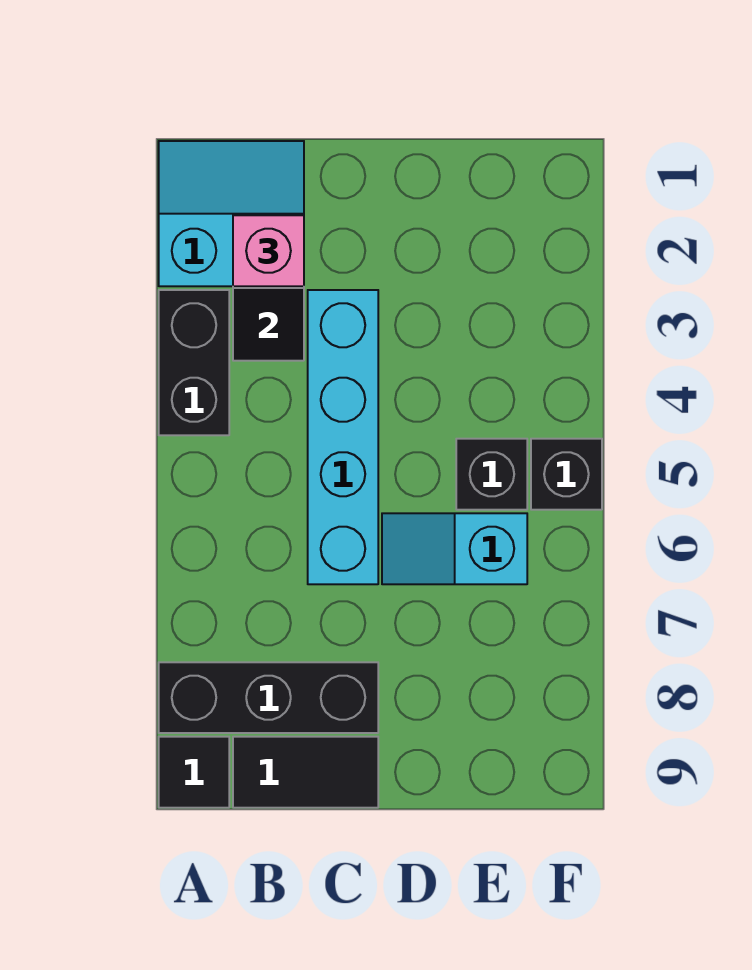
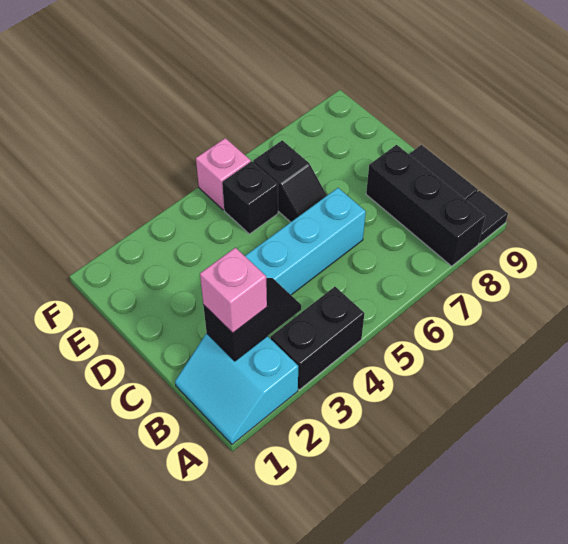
cyan 1x2 slope [382,513,527,584] -> black 1x2 slope [253,140,327,222]
black 1x1 brick [531,439,602,510] -> pink 1x1 brick [196,138,251,210]

